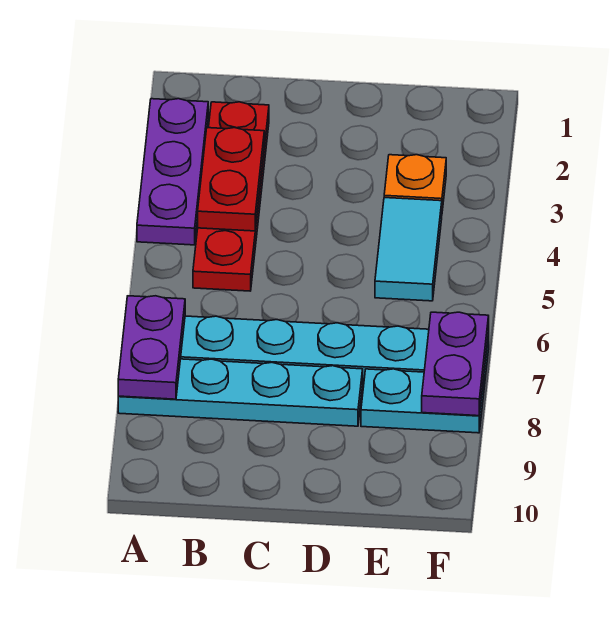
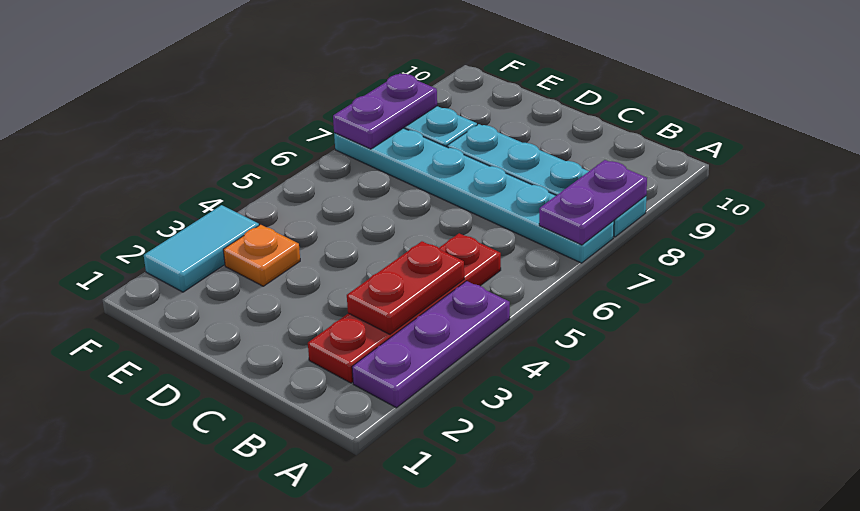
cyan 1x2 tile [375,198,442,301] -> cyan 1x2 tile moved to [144,205,259,292]

